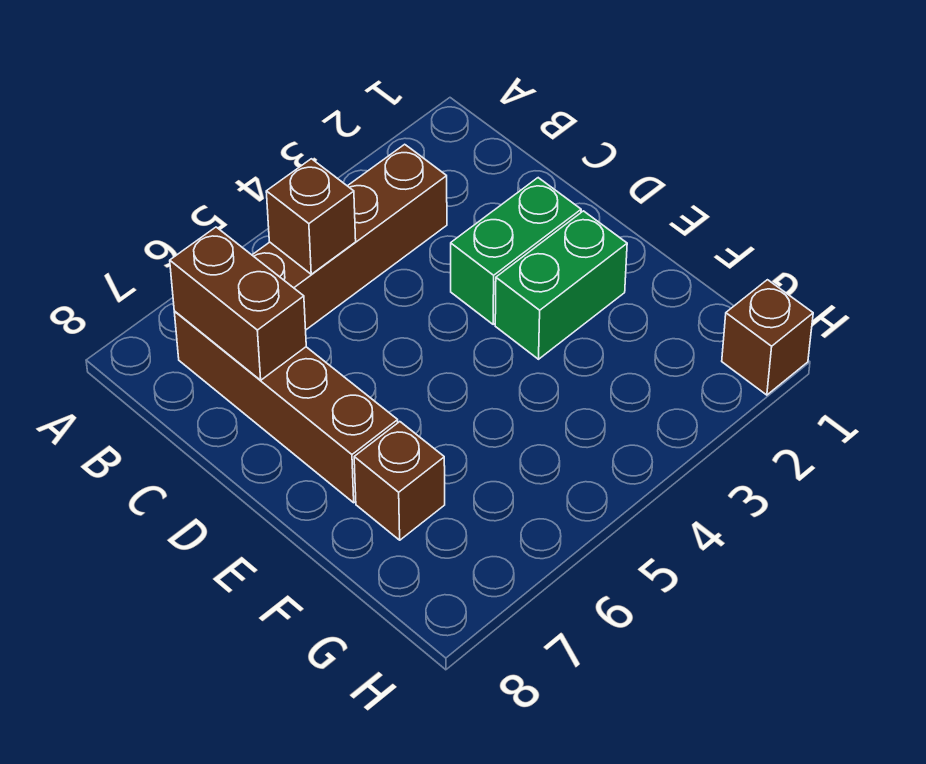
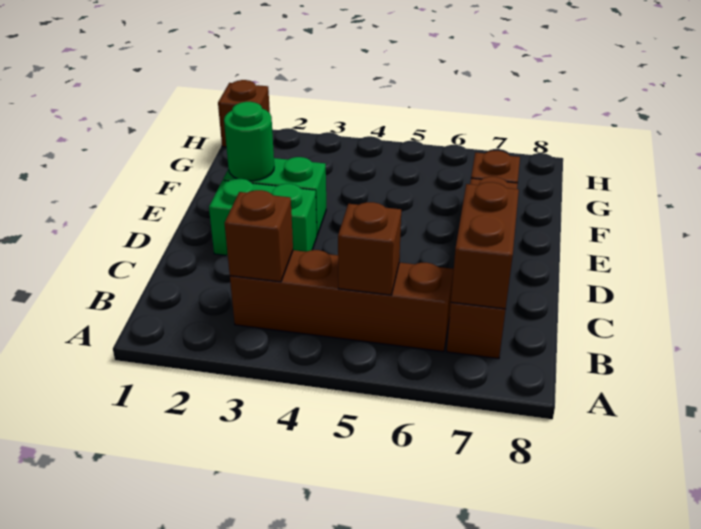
none -> brown 1x1 brick [225,190,293,282]
none -> green 1x1 round brick [224,102,274,181]

